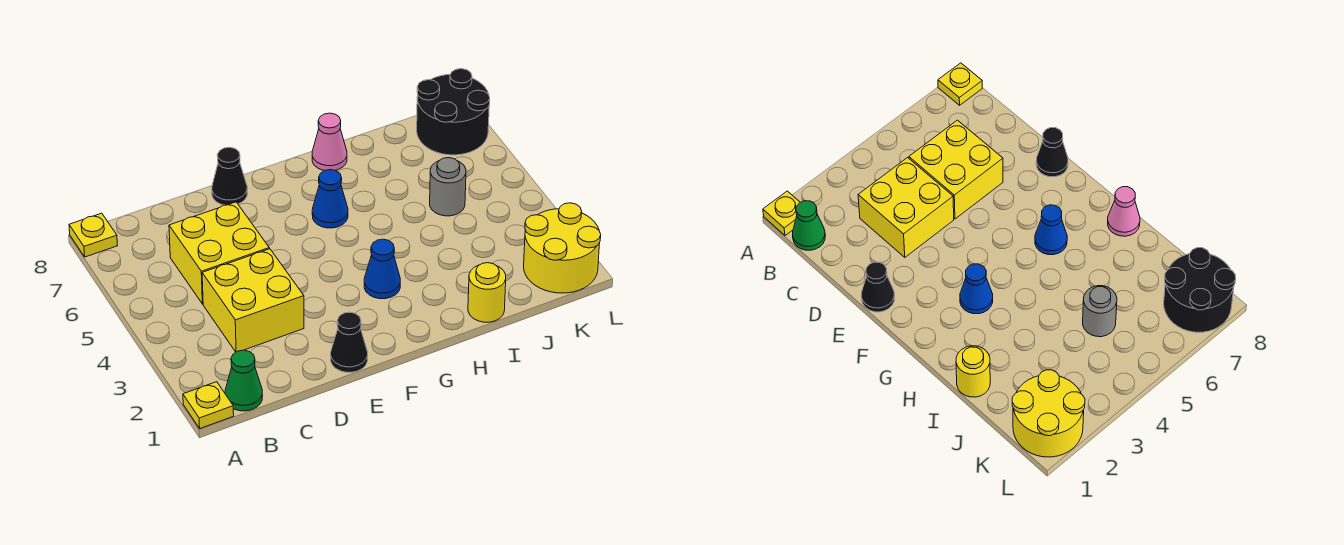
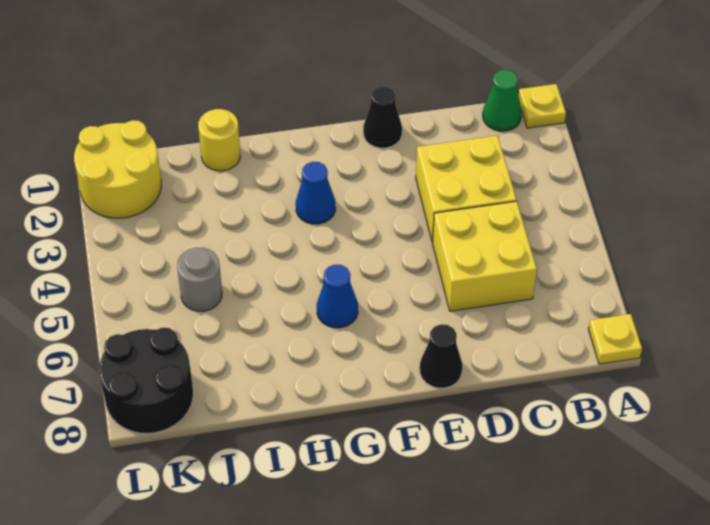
pink 1x1 cone [312,113,347,171] -> none

